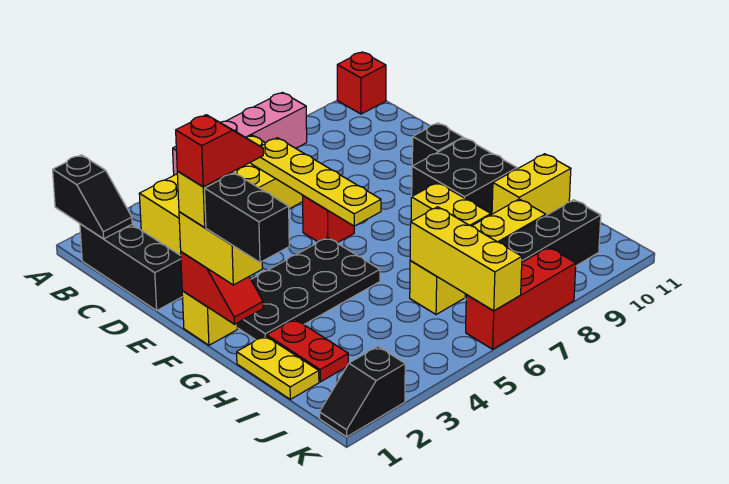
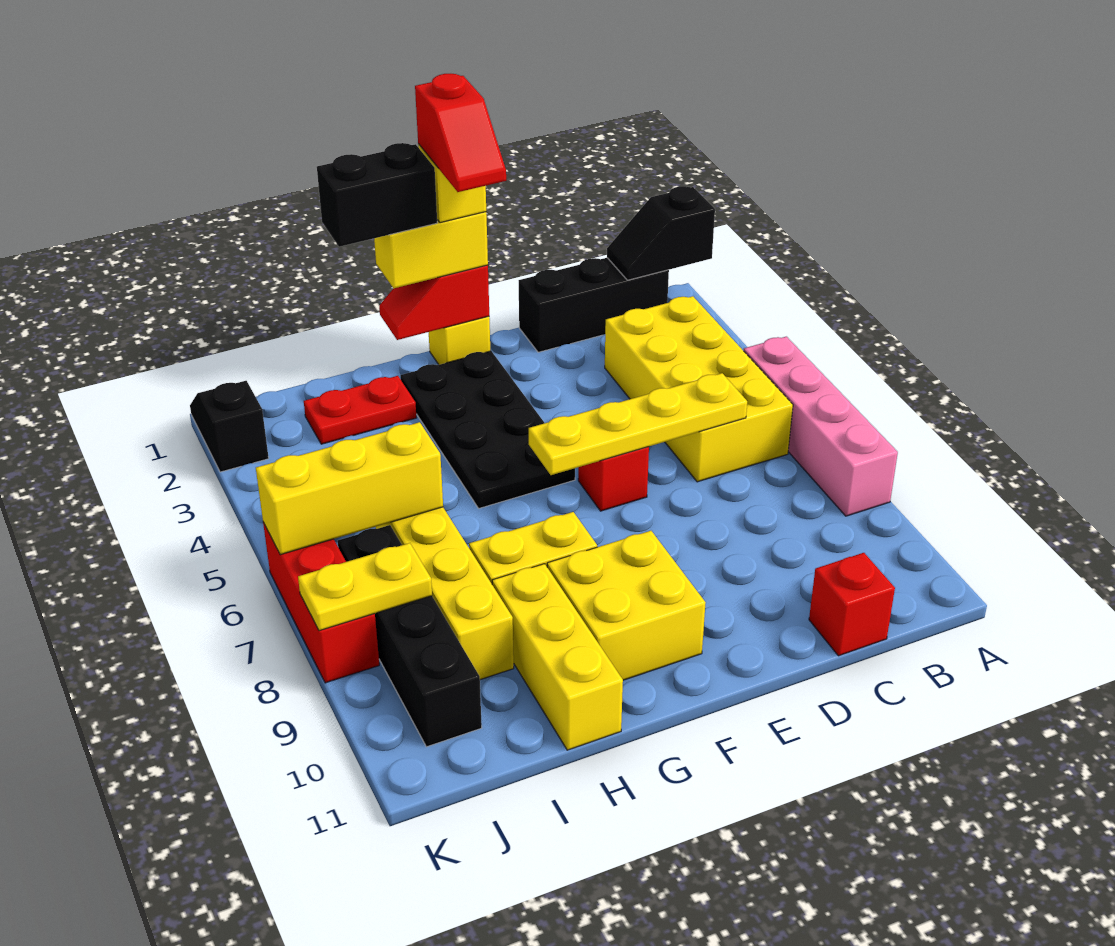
red 1x1 brick [337,52,386,114] -> red 1x1 brick moved to [809,553,895,656]
black 1x1 brick [412,123,463,166] -> none
black 2x2 brick [412,138,517,215] -> yellow 2x2 brick [547,531,706,680]
yellow 1x2 plate [237,336,319,399] -> yellow 1x2 plate moved to [298,543,432,631]
yellow 1x2 brick [492,154,571,215] -> yellow 1x3 brick [492,564,623,750]

